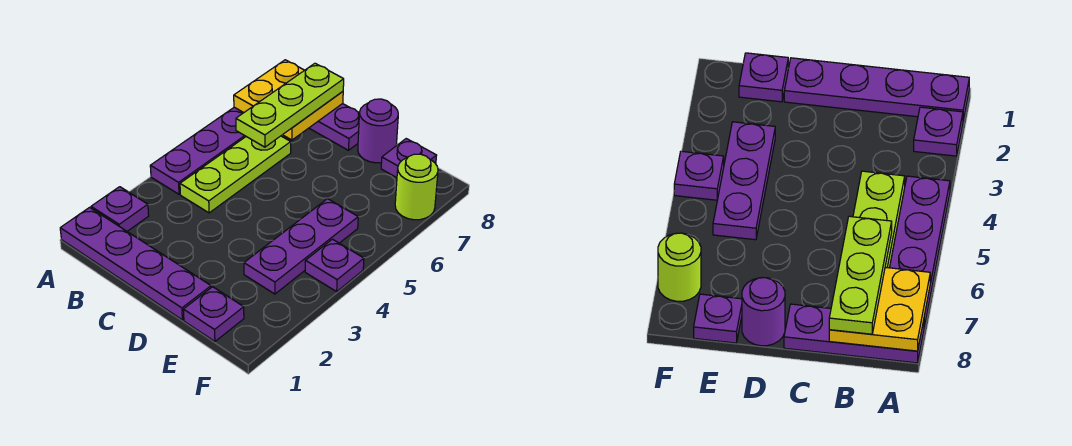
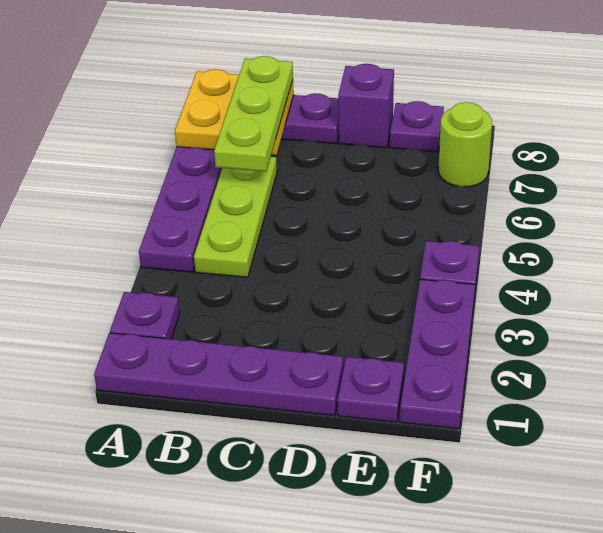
purple 1x1 round brick [358,99,398,163] -> purple 1x1 brick [338,64,394,148]
purple 1x3 plate [244,199,358,294] -> purple 1x3 plate moved to [400,279,475,429]

